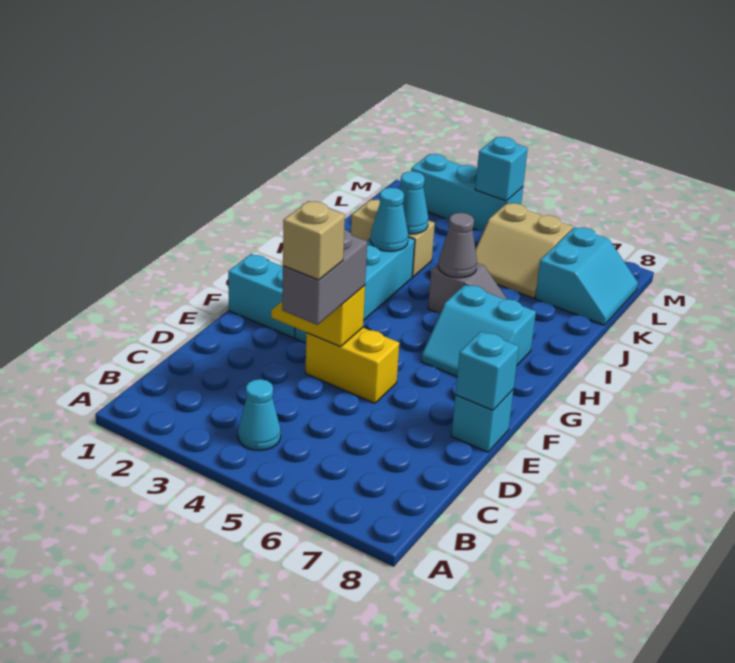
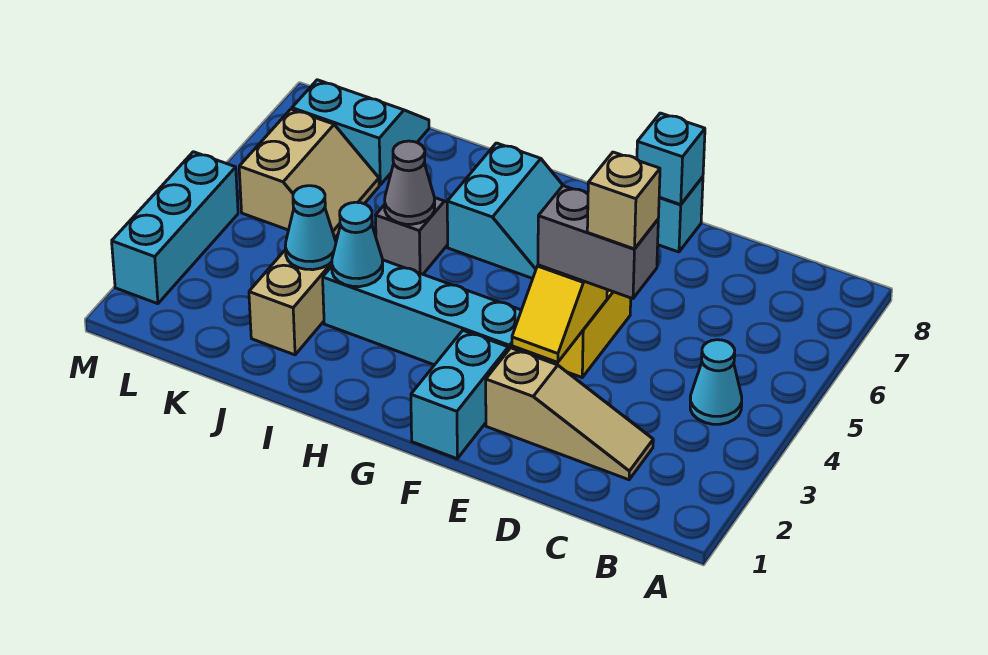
none -> tan 1x3 slope [486,348,653,480]
cyan 1x1 brick [475,137,528,201] -> none

